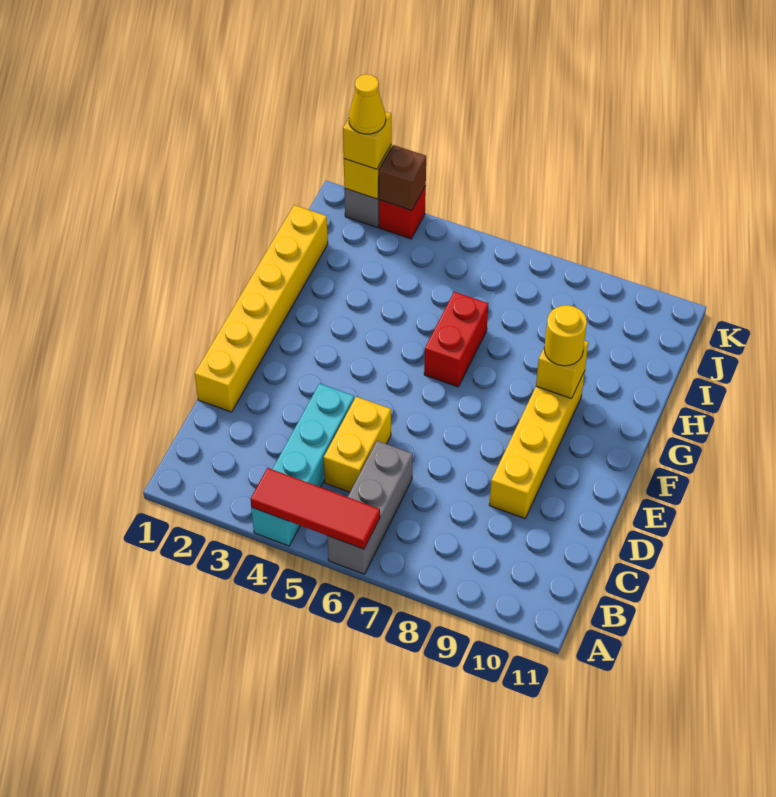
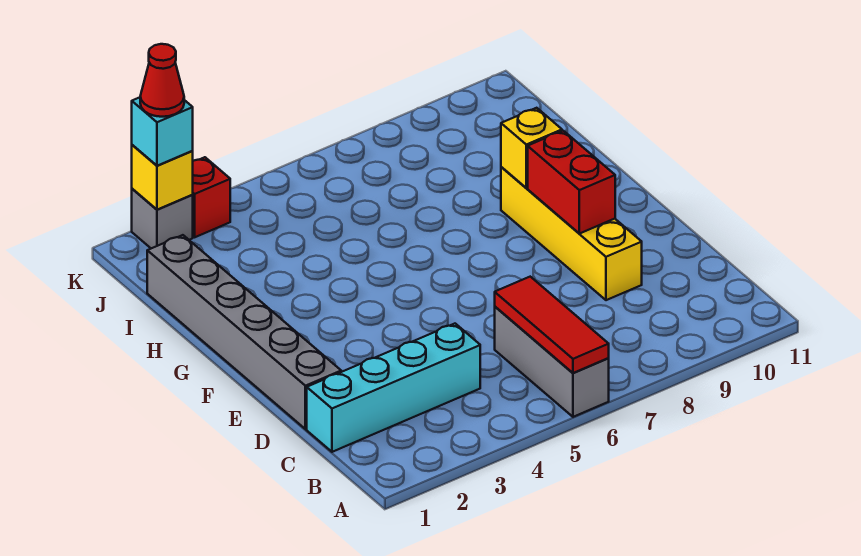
cyan 1x4 brick [251,384,354,546] -> cyan 1x4 brick turned to [307,324,480,452]
red 1x3 tile [251,468,380,549] -> red 1x3 tile turned to [495,277,609,373]
yellow 1x2 brick [324,397,391,492] -> none
yellow 1x6 brick [195,205,328,412] -> grey 1x6 brick [147,235,341,429]
red 1x2 brick [424,292,488,387] -> red 1x2 brick moved to [528,131,615,234]
yellow 1x1 round brick [544,305,587,366] -> none
yellow 1x1 brick [343,112,391,169] -> cyan 1x1 brick [132,97,193,166]
yellow 1x1 cone [349,74,386,134] -> red 1x1 cone [140,44,184,117]
brown 1x1 brick [379,145,426,211] -> none

